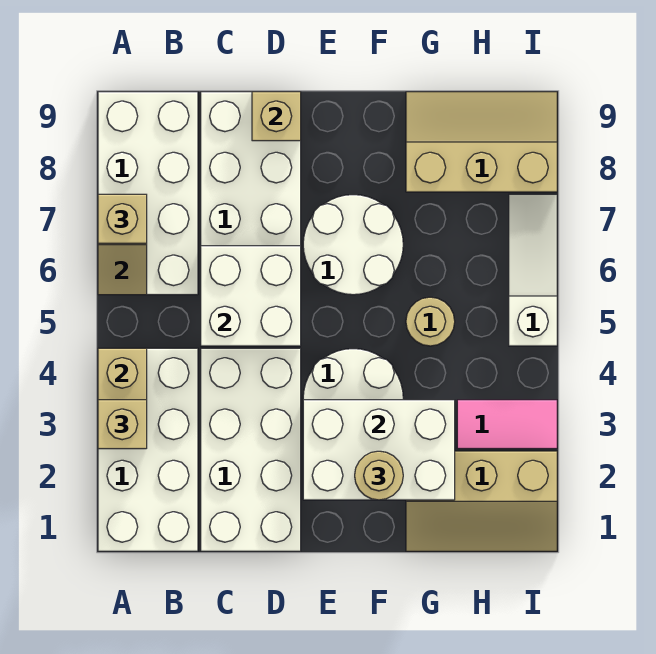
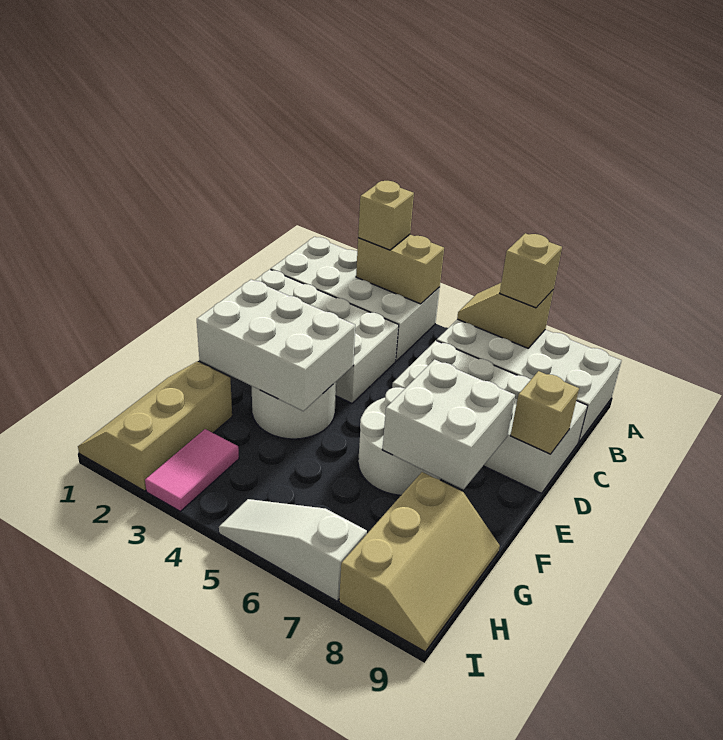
white 2x2 brick [201,246,301,346] -> white 2x2 brick moved to [382,360,515,490]
white 2x3 brick [303,400,455,500] -> white 2x3 brick turned to [197,279,355,411]
tan 1x1 round brick [355,451,403,500] -> none
tan 1x1 round brick [406,297,455,346] -> none
white 1x3 slope [509,194,557,346] -> white 1x3 slope turned to [219,499,367,601]

